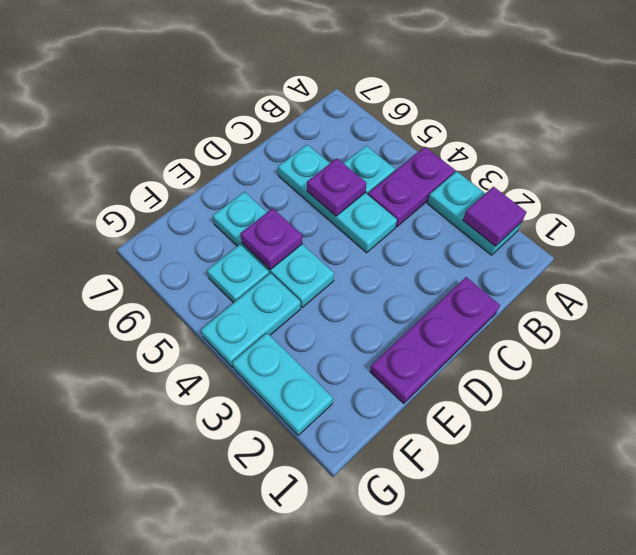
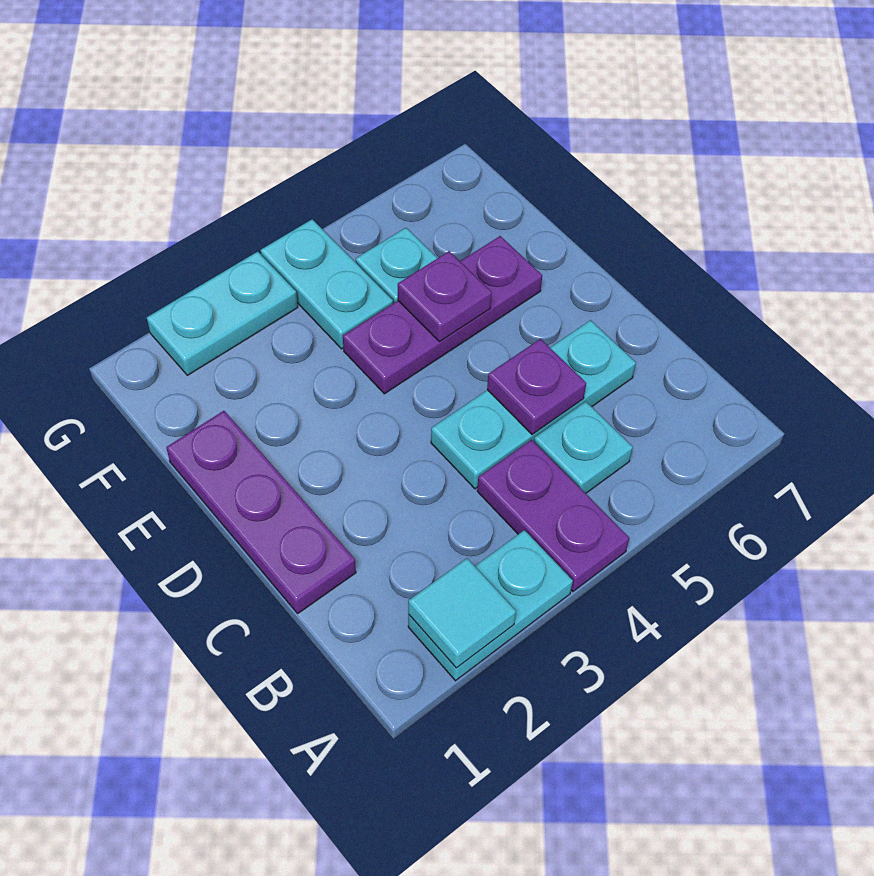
purple 1x1 tile [463,187,526,246] -> cyan 1x1 tile [408,558,516,668]
cyan 1x3 plate [213,192,334,307] -> purple 1x3 plate [343,236,542,394]

